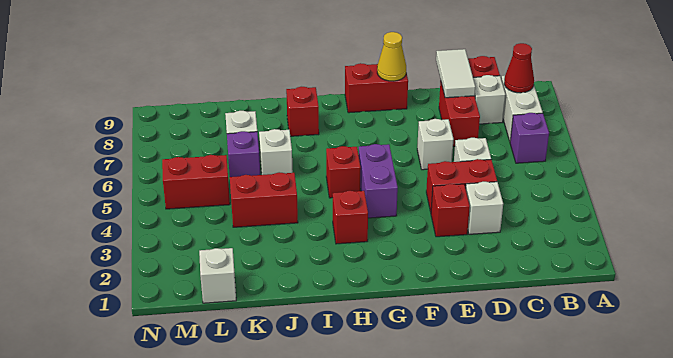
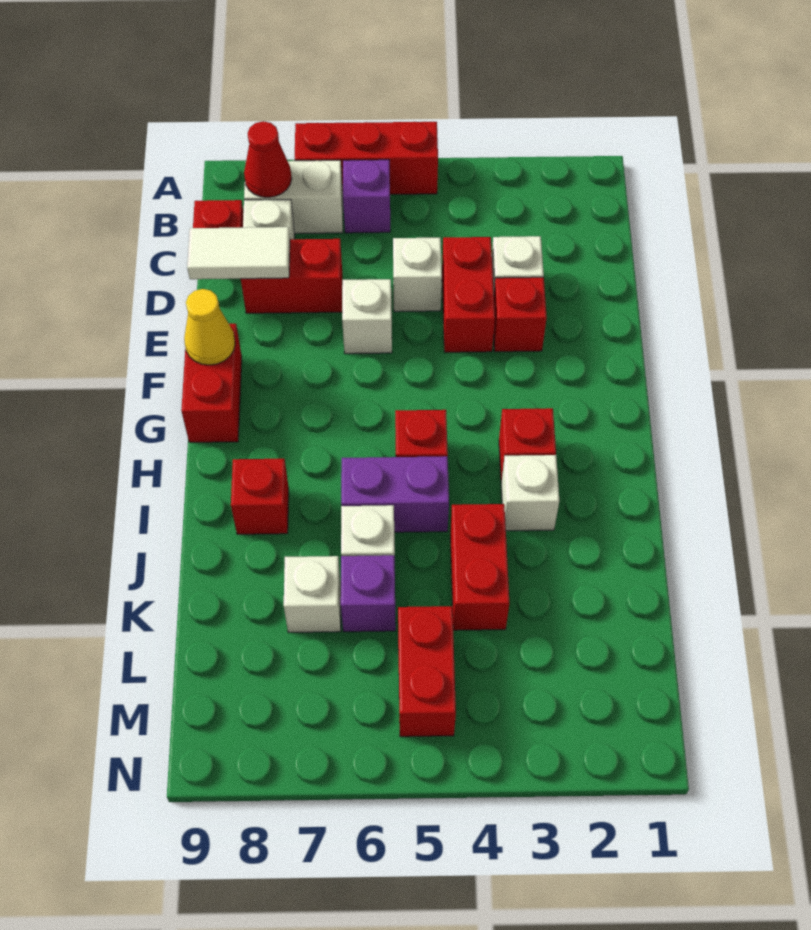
none -> red 1x3 brick [295,122,438,194]
purple 1x2 brick [359,144,398,218] -> purple 1x2 brick moved to [341,456,449,532]
white 1x1 brick [199,248,236,303] -> white 1x1 brick moved to [501,455,559,531]

